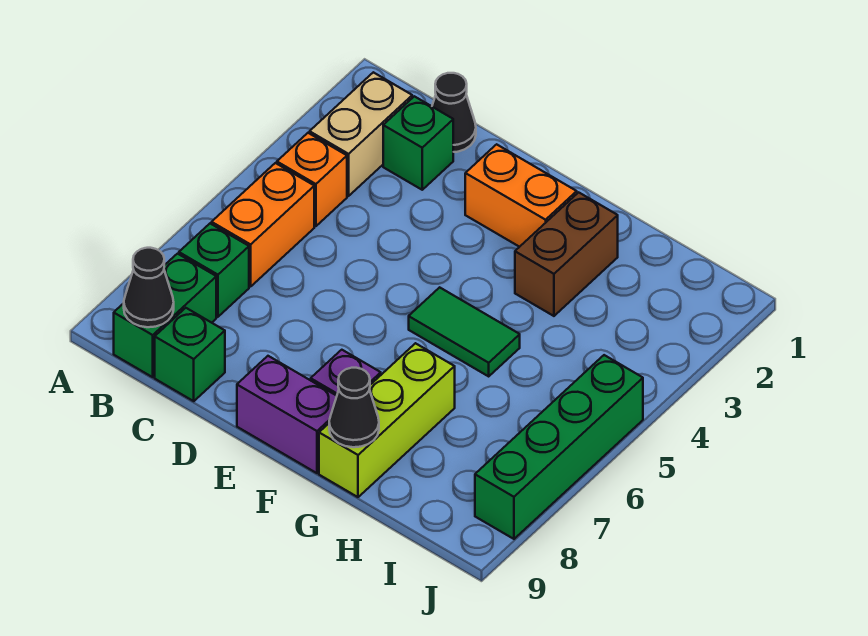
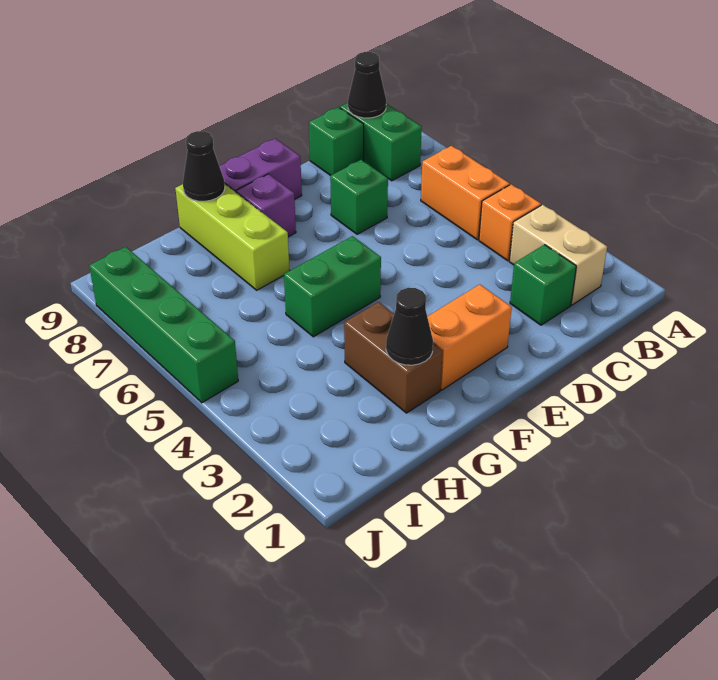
green 1x1 brick [179,224,249,317] -> green 1x1 brick moved to [330,160,388,234]
black 1x1 cone [432,73,476,152] -> black 1x1 cone moved to [386,288,433,365]
green 1x2 tile [409,287,520,376] -> green 1x2 brick [284,236,381,337]

